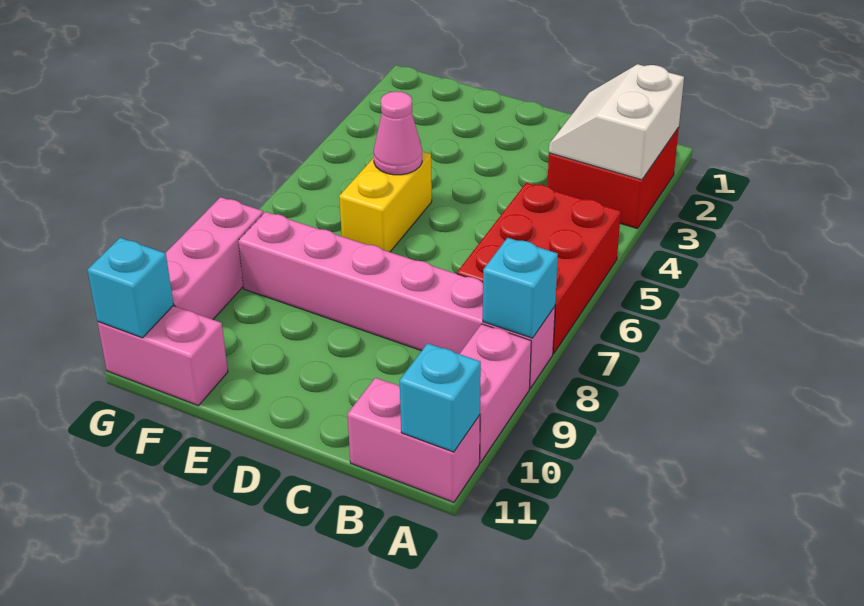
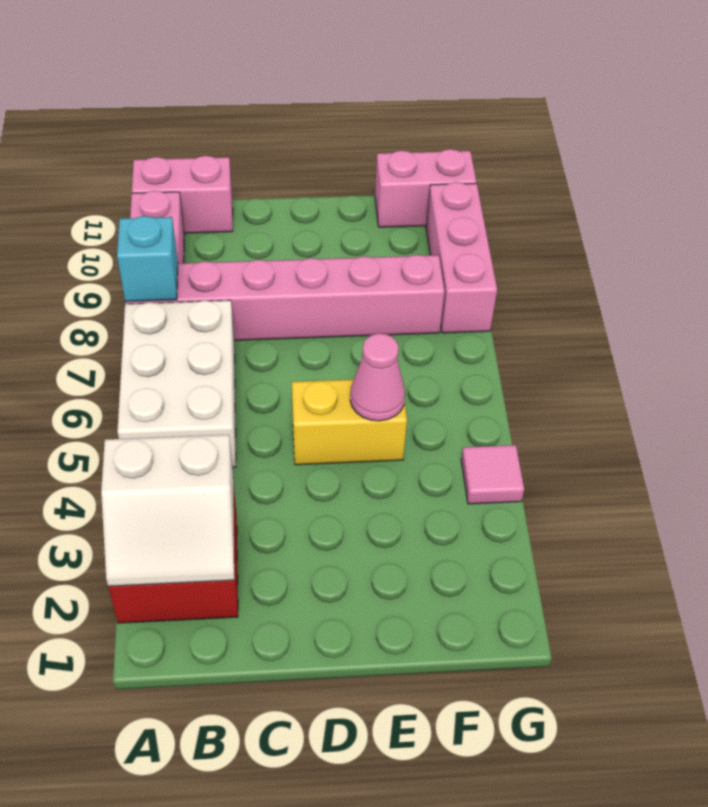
white 2x2 slope [549,64,684,180] -> white 2x2 slope turned to [101,435,234,586]
red 2x3 brick [457,183,621,354] -> white 2x3 brick [117,300,236,467]
cyan 1x1 brick [400,343,481,452] -> none
yellow 1x2 brick [339,151,432,252] -> yellow 1x2 brick turned to [292,379,407,465]
none -> pink 1x1 tile [461,445,524,504]
cyan 1x1 brick [87,238,174,338] -> none

